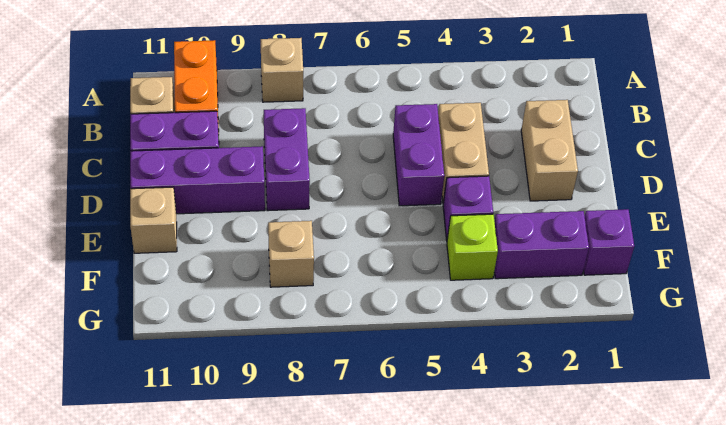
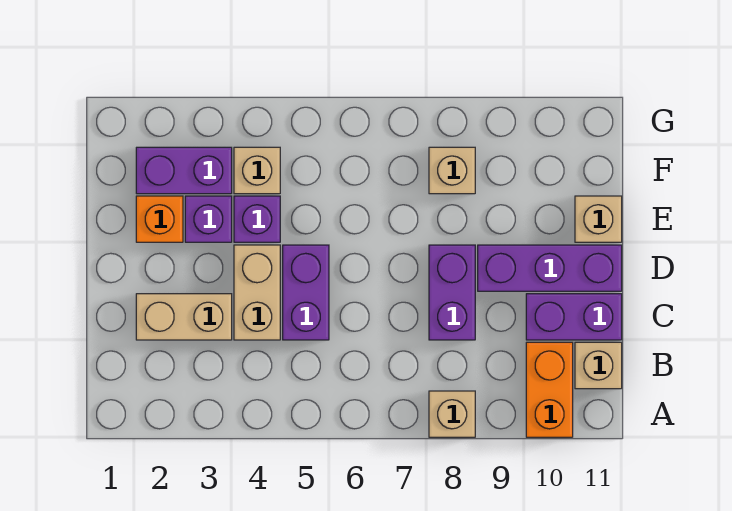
tan 1x2 brick [521,100,578,201] -> tan 1x2 brick turned to [136,294,232,340]
none -> orange 1x1 brick [136,196,183,242]
purple 1x1 brick [584,209,634,275] -> purple 1x1 brick moved to [185,196,232,242]
lime 1x1 brick [447,214,498,280] -> tan 1x1 brick [234,147,280,194]

